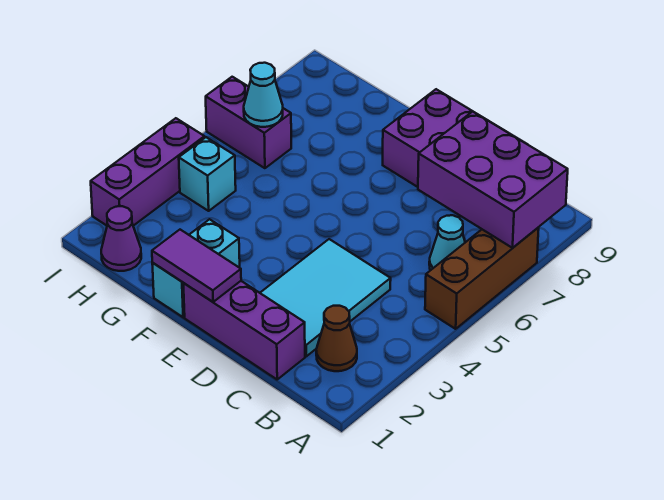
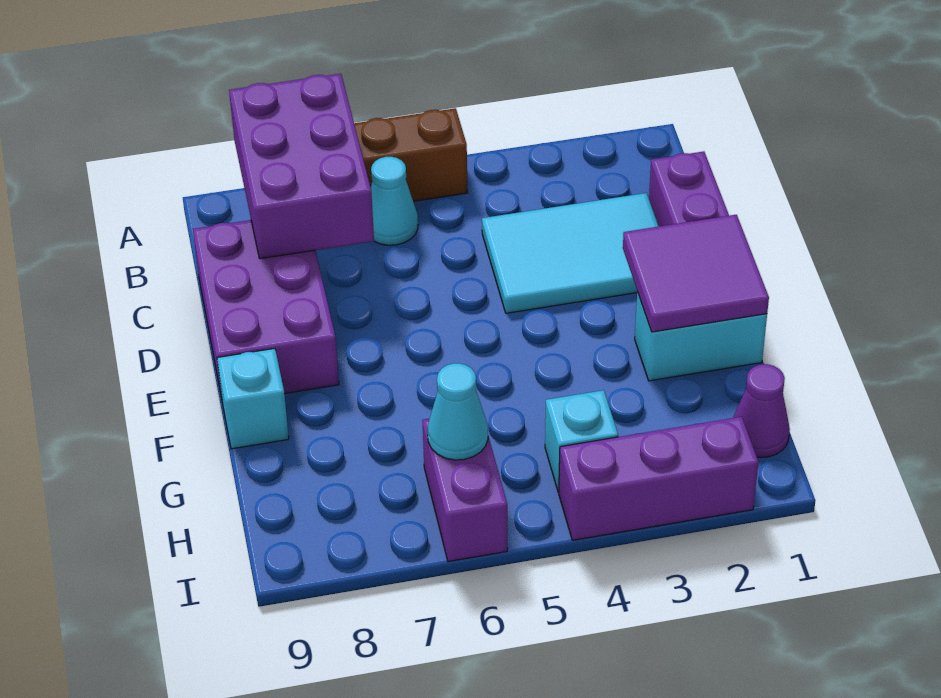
brown 1x1 cone [316,306,357,371] -> none
purple 1x2 tile [152,230,241,302] -> purple 2x2 tile [623,215,769,332]
none -> cyan 1x1 brick [217,348,289,449]

